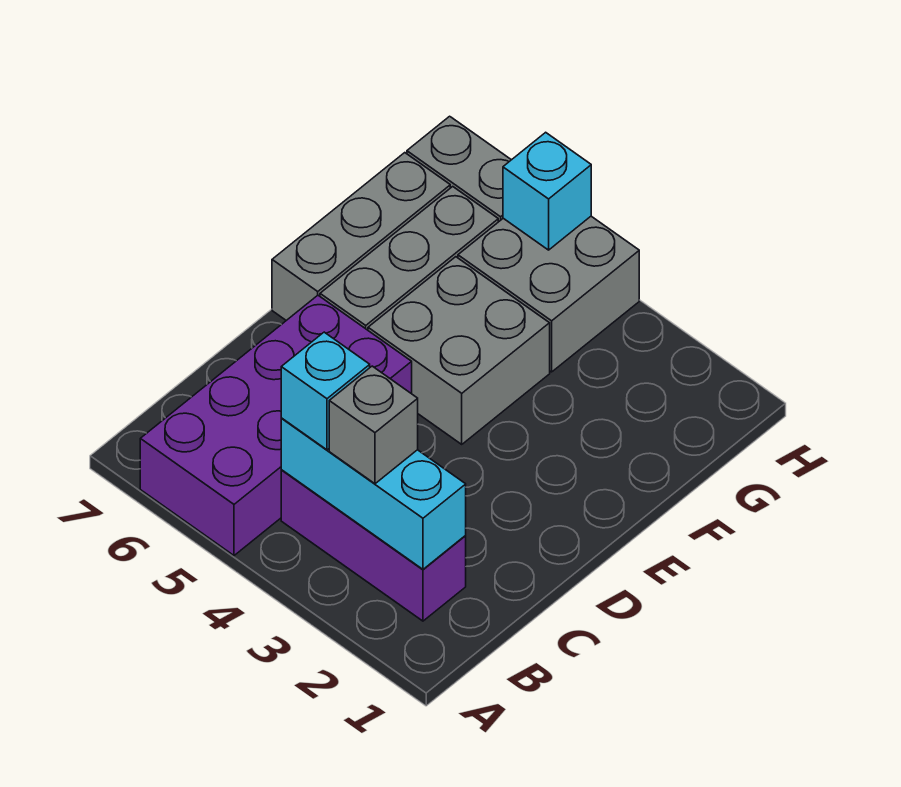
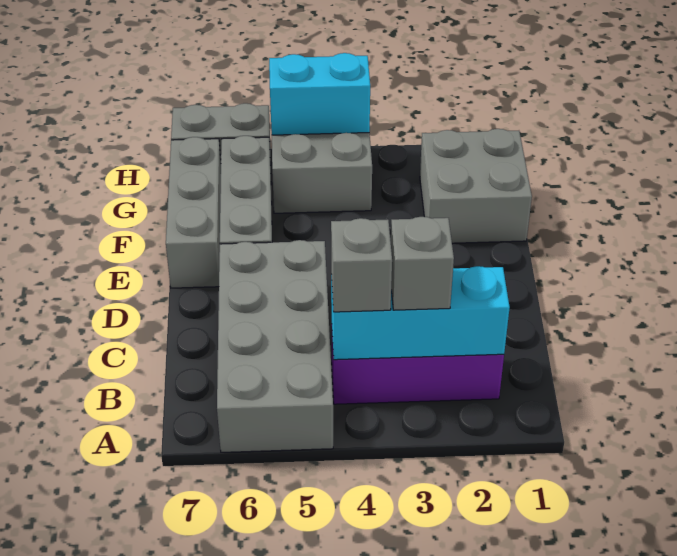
purple 2x4 brick [140,295,412,555] -> grey 2x4 brick [217,240,333,452]
cyan 1x1 brick [281,332,370,450] -> grey 1x1 brick [331,218,392,312]
grey 2x2 brick [368,257,550,444] -> grey 2x2 brick moved to [420,129,532,243]
cyan 1x1 brick [503,132,591,250] -> cyan 1x2 brick [269,53,370,135]

